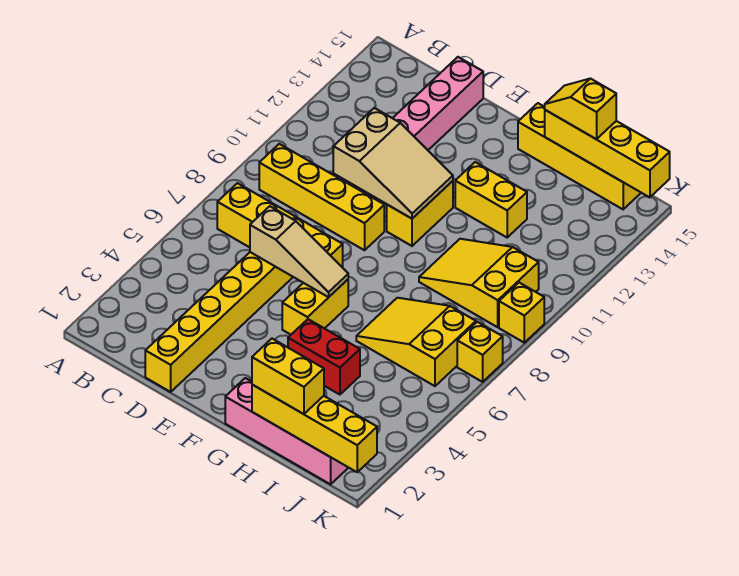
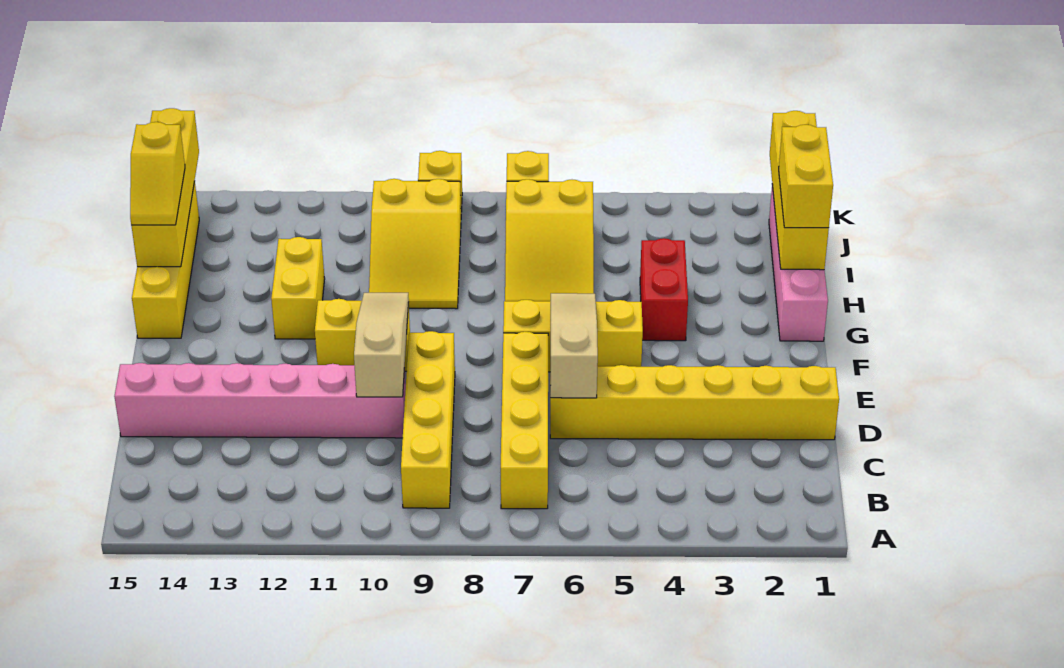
tan 2x3 slope [333,108,453,219] -> tan 1x3 slope [354,293,409,397]
yellow 1x2 brick [282,280,348,335] -> yellow 1x3 brick [503,300,643,372]

